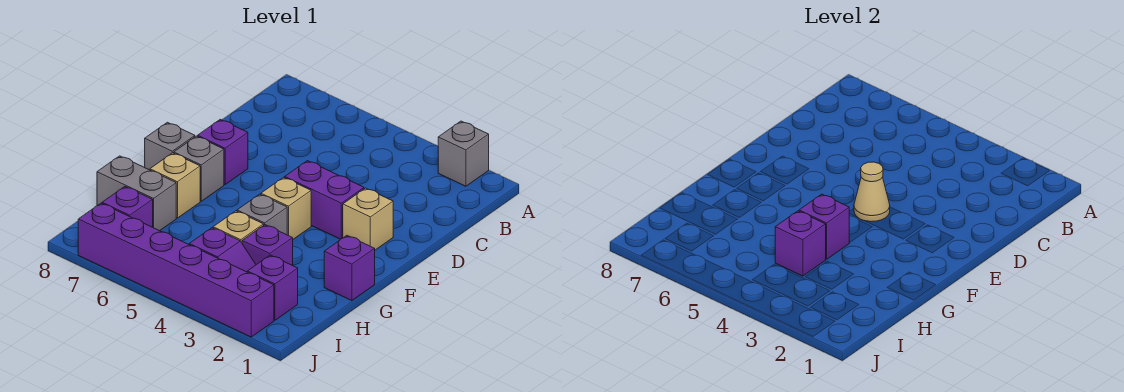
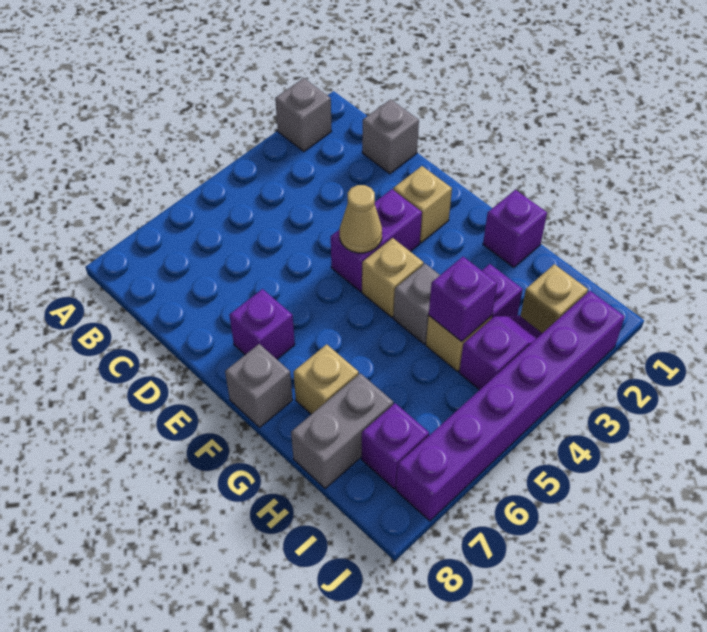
grey 1x1 brick [174,136,224,201] -> grey 1x1 brick moved to [362,100,419,174]
purple 1x1 brick [799,194,849,259] -> none
purple 1x1 brick [247,255,298,320] -> tan 1x1 brick [520,264,588,333]

